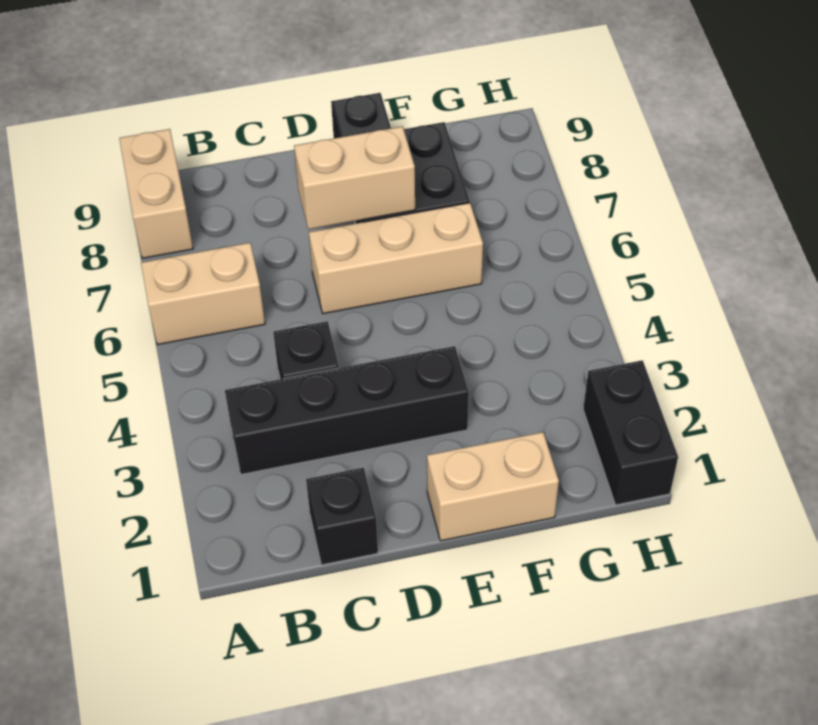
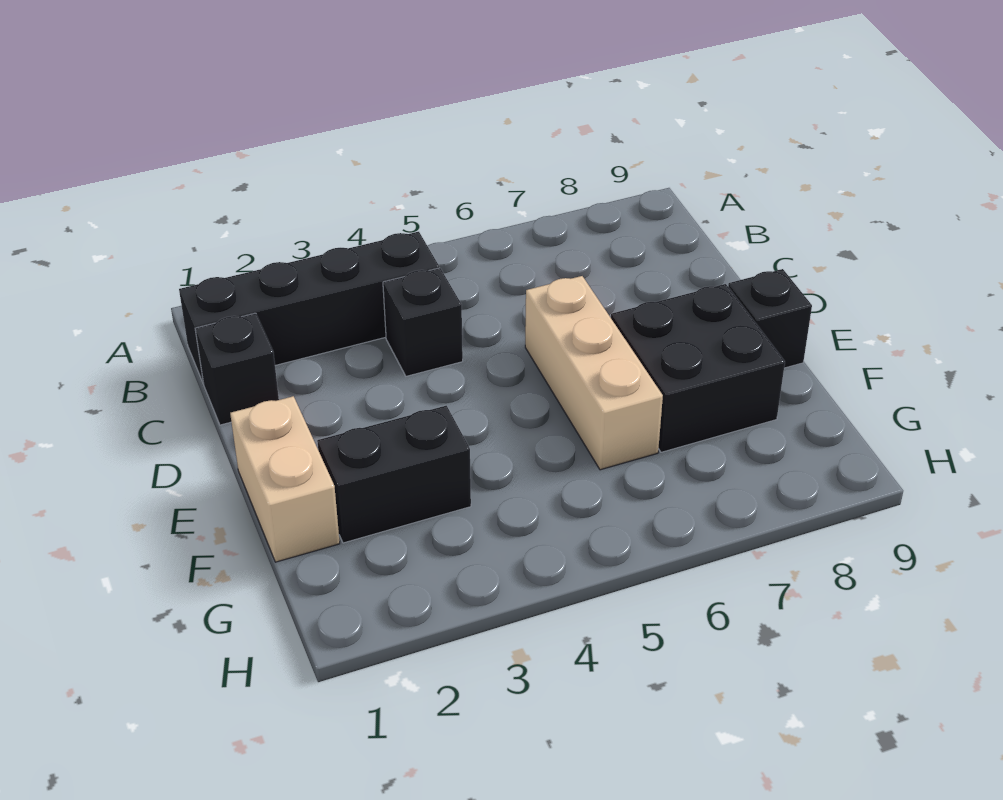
tan 1x2 brick [141,243,265,345] -> none
tan 1x2 brick [119,129,193,258] -> none
black 1x4 brick [225,346,469,474] -> black 1x4 brick turned to [179,232,439,384]
tan 1x2 brick [294,126,415,229] -> none
black 1x2 brick [583,360,678,505] -> black 1x2 brick moved to [317,406,471,543]

